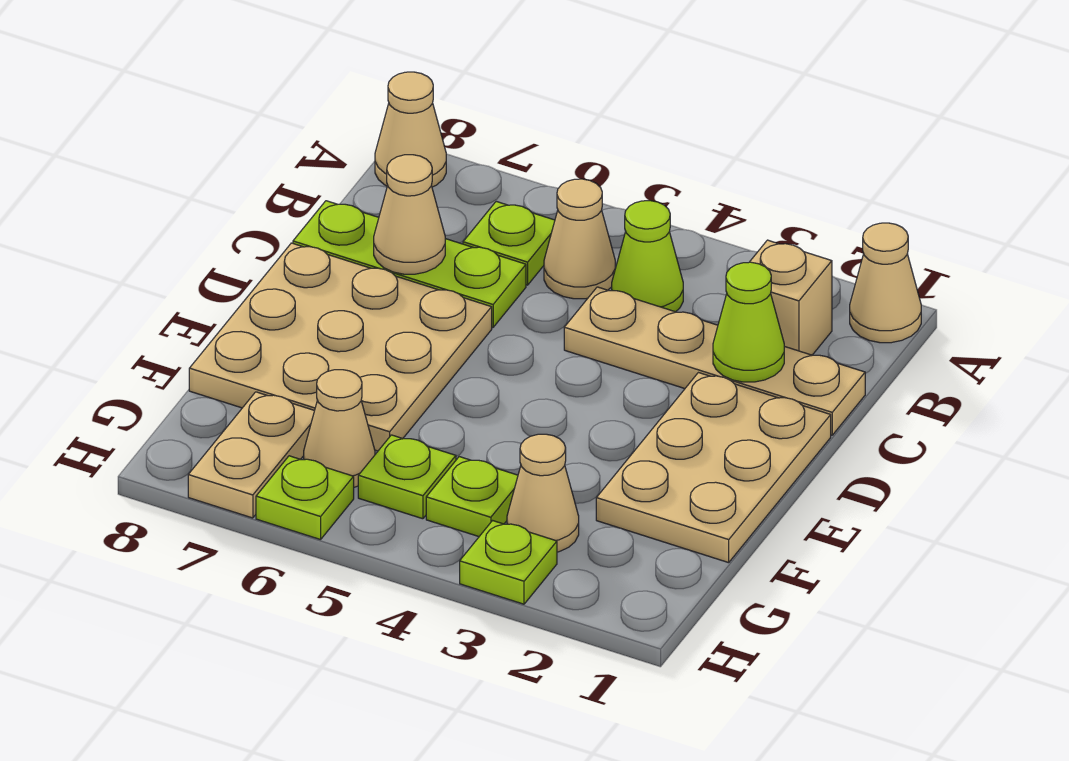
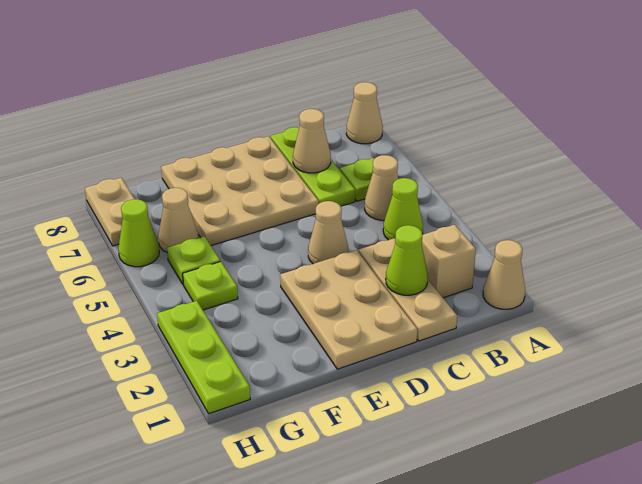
tan 1x4 plate [564,287,865,435] -> tan 1x3 plate [358,238,457,341]
tan 2x3 plate [596,373,831,563] -> tan 2x3 plate turned to [280,250,417,369]
tan 1x1 cone [507,434,579,552] -> tan 1x1 cone moved to [308,201,348,264]
tan 1x2 plate [188,392,315,518] -> tan 1x2 plate turned to [85,178,134,246]
lime 1x1 plate [460,521,557,604] -> lime 1x3 plate [157,301,250,414]
lime 1x1 plate [256,456,354,540] -> lime 1x1 cone [118,199,159,267]

